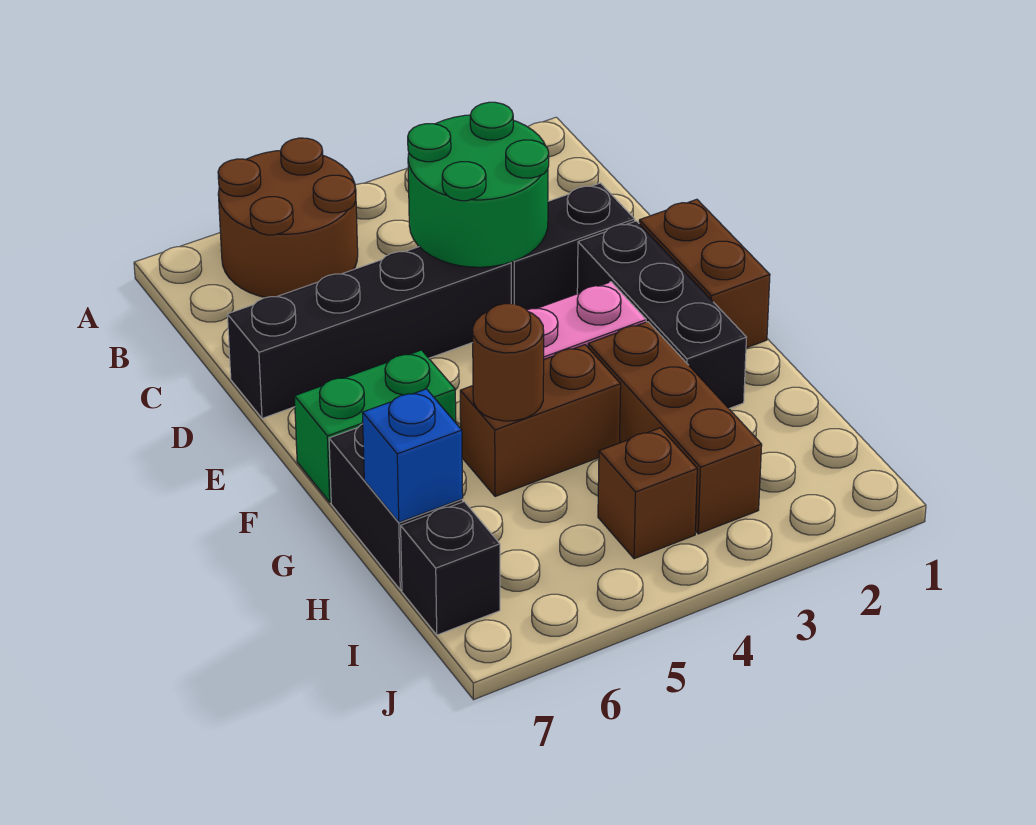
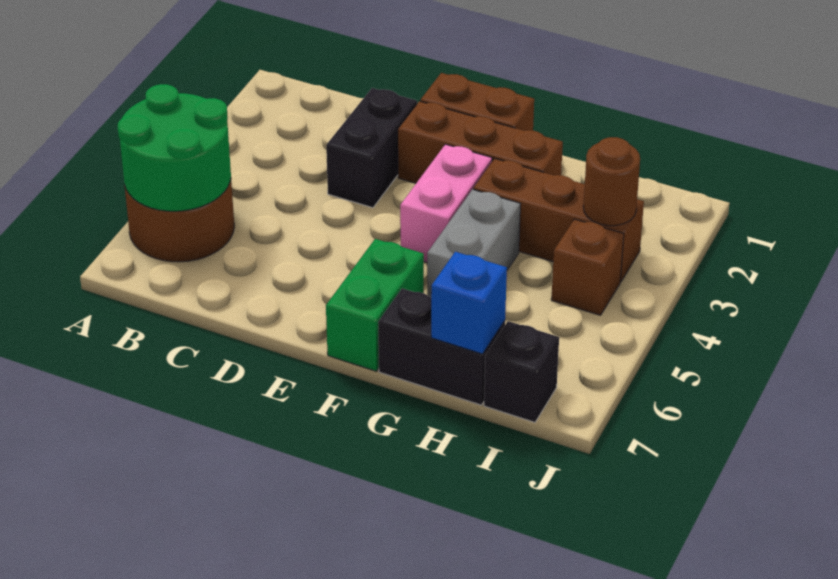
green 2x2 round brick [408,102,549,267] -> green 2x2 round brick moved to [118,84,231,211]
black 1x4 brick [227,247,511,418] -> none
black 1x3 brick [577,221,746,408] -> brown 1x3 brick [398,101,563,183]
brown 1x2 brick [460,345,621,497] -> grey 1x2 brick [427,189,520,297]
brown 1x1 round brick [473,304,544,421] -> brown 1x1 round brick moved to [583,137,640,226]

